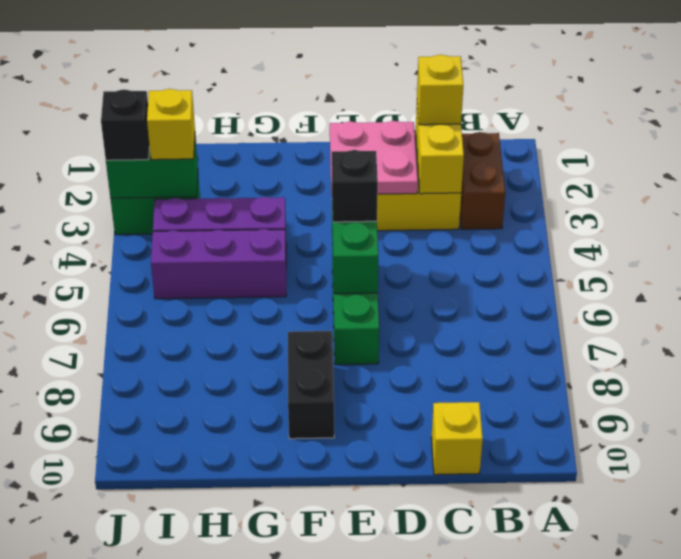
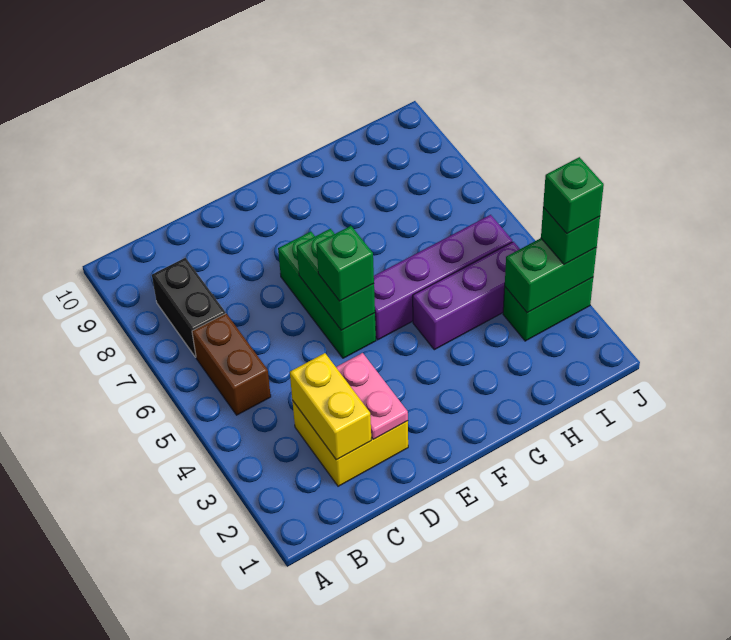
brown 1x2 brick [460,132,505,229] -> brown 1x2 brick moved to [192,314,271,415]
yellow 1x1 brick [417,55,463,125] -> none
yellow 1x1 brick [431,402,483,475] -> none
pink 2x2 plate [330,121,418,195] -> pink 1x2 plate [336,353,408,439]
black 1x1 brick [332,150,378,222] -> green 1x1 brick [316,226,374,301]
black 1x2 brick [288,331,334,439] -> black 1x2 brick moved to [152,258,226,357]
purple 1x3 brick [151,229,286,299] -> purple 1x4 brick [374,215,512,340]
yellow 1x1 brick [147,89,195,160] -> none
black 1x1 brick [101,90,150,160] -> green 1x1 brick [541,207,600,265]
none -> green 1x1 brick [543,157,604,234]

